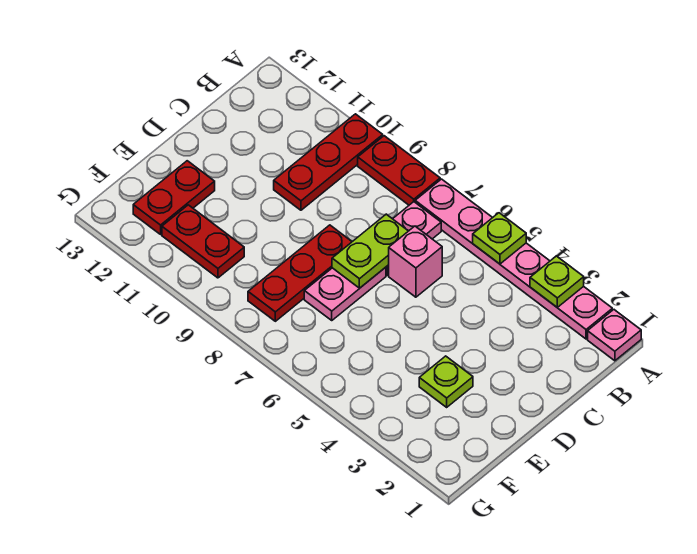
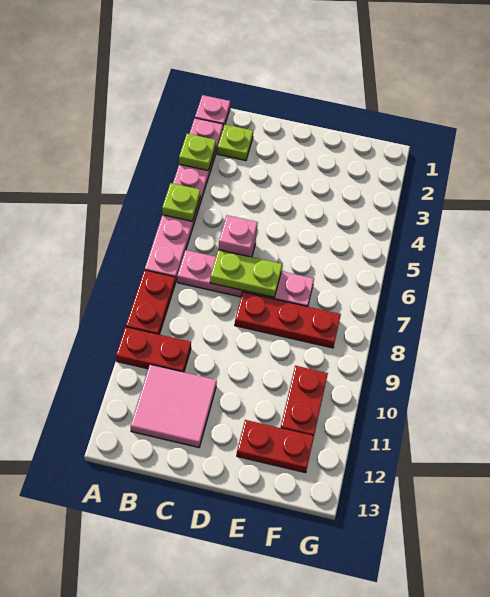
red 1x3 plate [274,114,383,210] -> red 1x2 plate [116,327,191,372]
none -> pink 2x2 tile [131,365,217,447]
lime 1x1 plate [419,356,473,407] -> lime 1x1 plate moved to [217,125,253,161]

